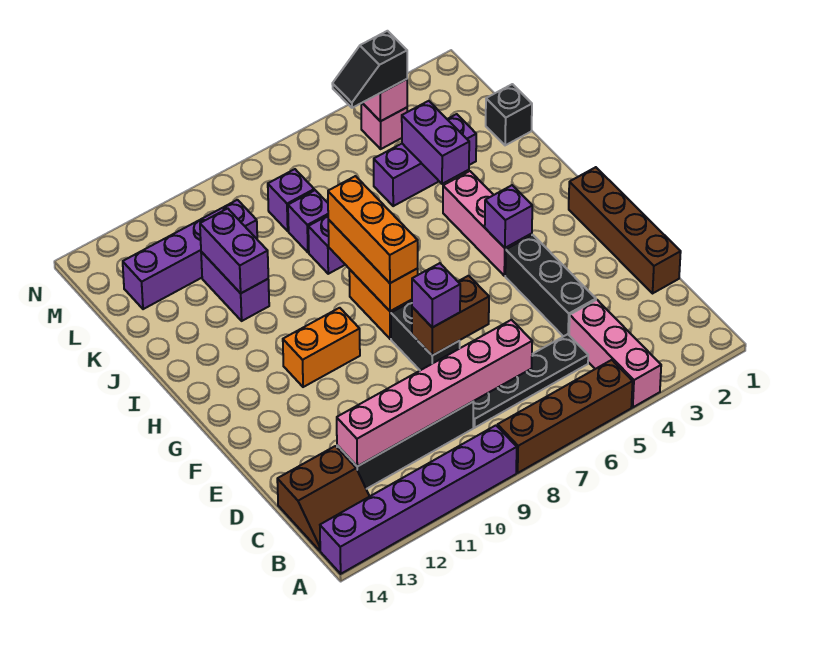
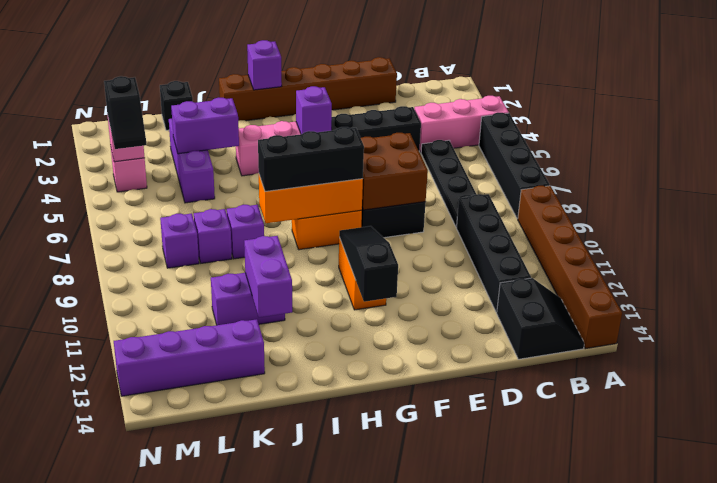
brown 1x4 brick [497,360,633,473] -> black 1x4 brick [479,113,550,219]
purple 1x6 brick [320,425,517,574] -> brown 1x6 brick [518,186,622,349]
brown 2x2 slope [277,446,370,550] -> black 2x2 slope [497,278,584,359]
pink 1x6 brick [337,320,532,466] -> none
brown 1x4 brick [569,167,681,293] -> brown 1x6 brick [219,57,397,121]
brown 1x2 brick [412,276,489,355] -> brown 2x2 brick [361,133,428,210]
purple 1x1 brick [412,263,460,327] -> purple 1x1 brick moved to [247,40,282,90]
orange 1x3 brick [328,176,418,283] -> black 1x3 brick [258,127,364,192]
none -> black 1x3 slope [339,226,398,302]
purple 1x2 brick [200,208,268,293] -> purple 1x2 brick turned to [244,236,292,317]
purple 1x4 brick [123,200,257,309] -> purple 1x4 brick turned to [114,319,265,396]

